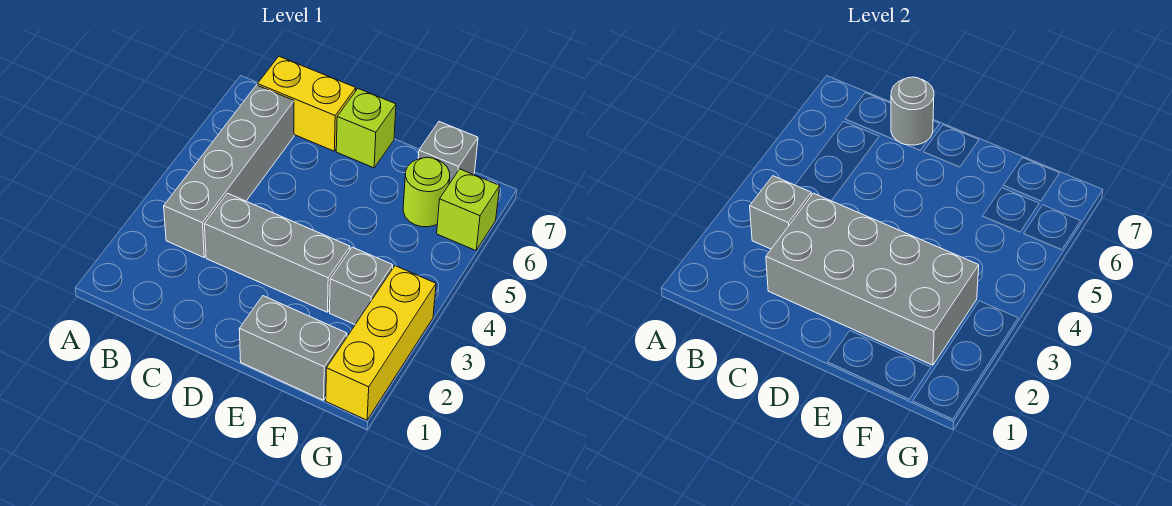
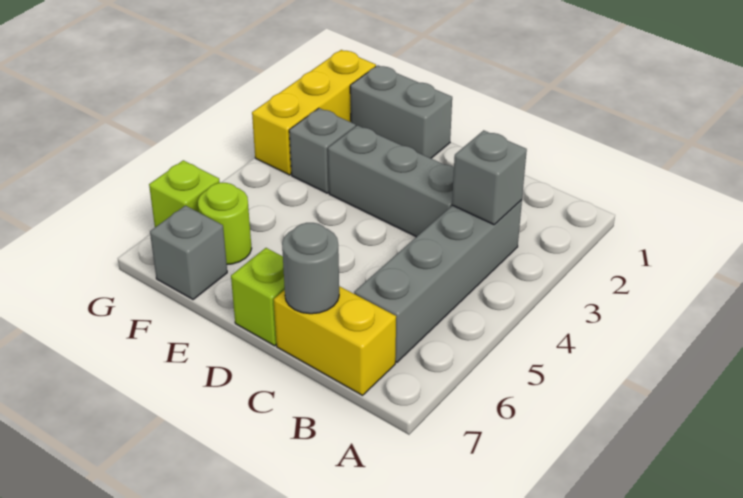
grey 2x4 brick [766,193,979,365] -> none

